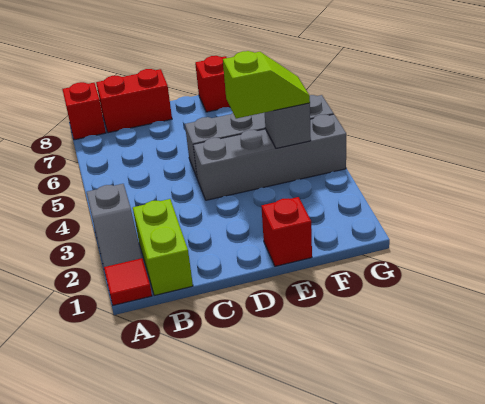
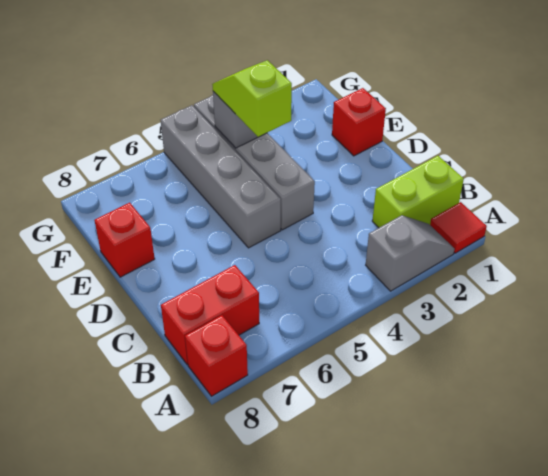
red 1x2 brick [96,69,172,133] -> red 1x2 brick turned to [161,265,259,365]

